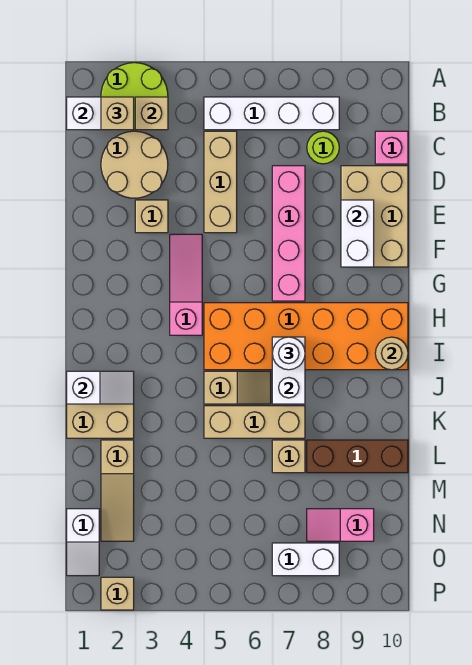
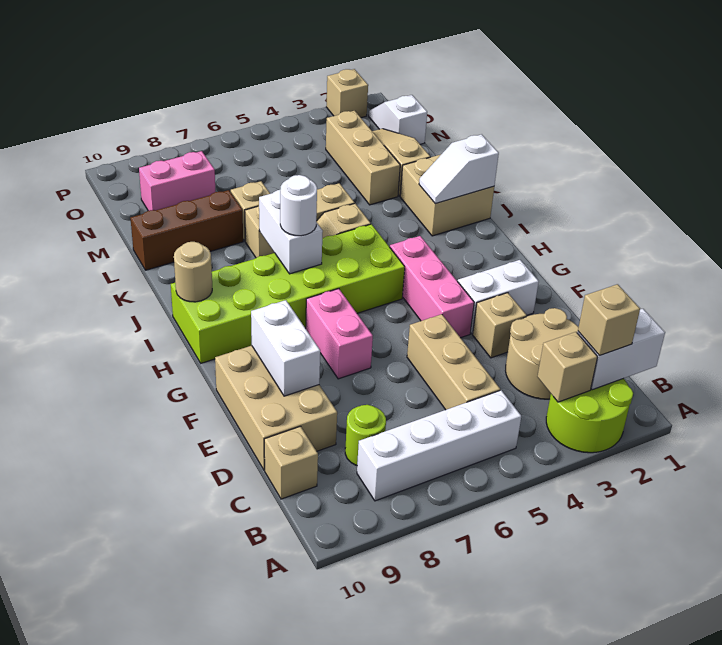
pink 1x1 brick [375,131,408,164] -> tan 1x1 brick [264,426,318,499]
pink 1x4 brick [272,166,305,301] -> pink 1x2 brick [306,289,373,379]
pink 1x3 slope [170,234,202,335] -> pink 1x3 brick [390,236,474,338]
orange 2x6 brick [204,303,408,370] -> lime 2x6 brick [171,224,405,363]
none -> tan 1x3 brick [326,111,400,205]
pink 1x2 slope [307,509,374,541] -> pink 1x2 brick [139,151,215,211]
white 1x2 brick [272,543,339,576] -> white 1x2 brick moved to [458,260,539,334]

